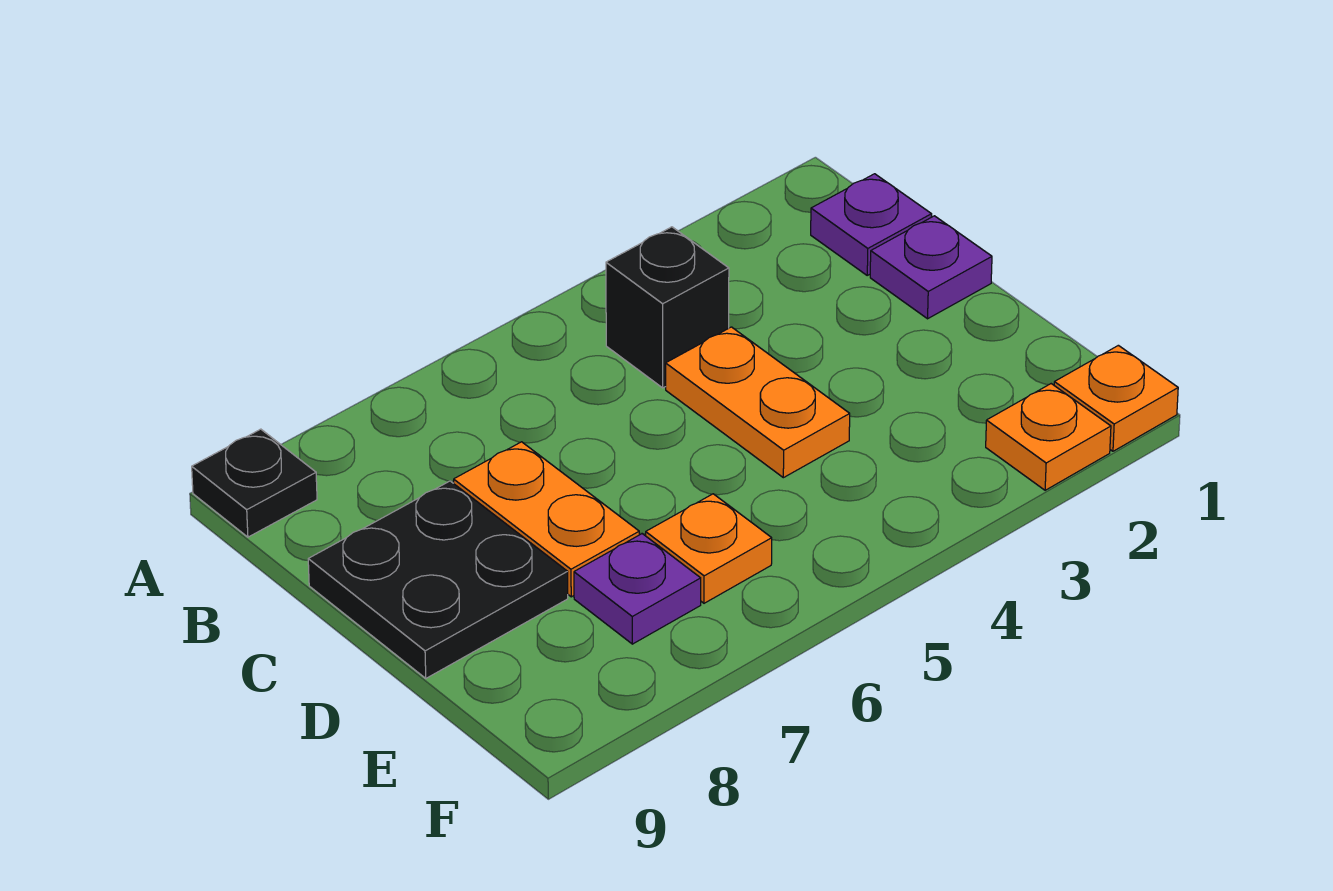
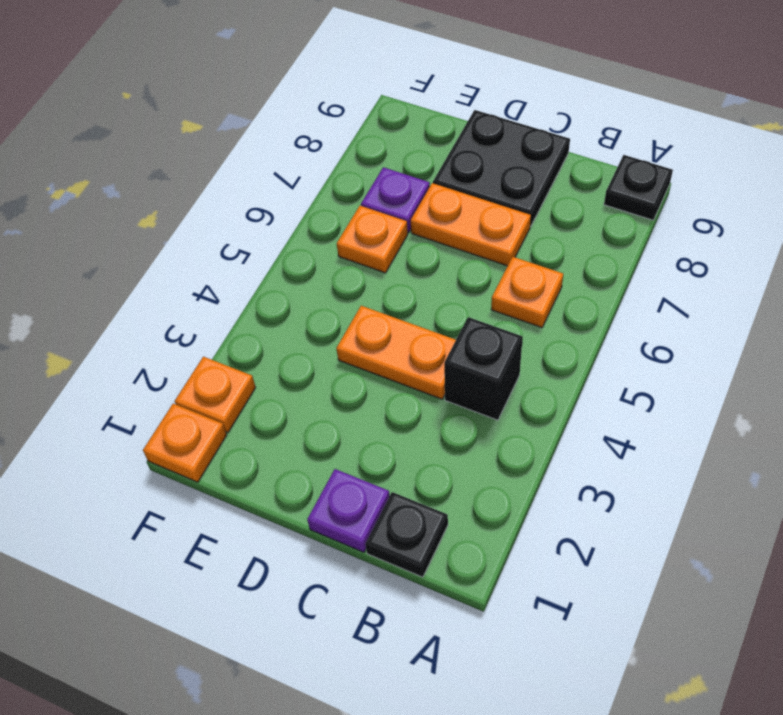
purple 1x1 plate [811,174,932,275] -> black 1x1 plate [365,492,448,577]
none -> orange 1x1 plate [491,257,563,328]

